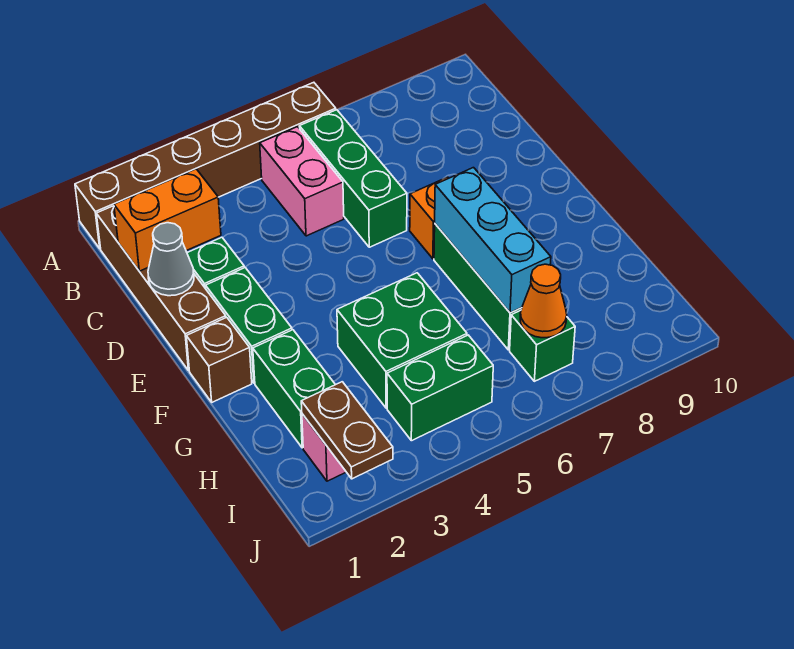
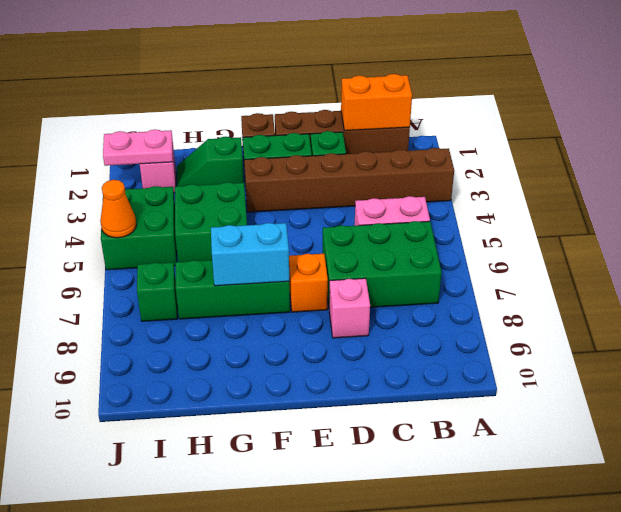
brown 1x6 brick [75,82,336,249] -> brown 1x6 brick turned to [244,148,454,212]
green 1x3 brick [299,110,407,247] -> green 2x3 brick [323,221,442,307]
orange 1x2 brick [114,169,221,271] -> orange 1x2 brick turned to [341,74,412,131]
grey 1x1 cone [148,223,194,296] -> none
none -> pink 1x1 brick [329,278,370,338]
cyan 1x3 brick [435,168,551,313] -> cyan 1x2 brick [211,223,289,286]
green 1x2 brick [253,330,335,448] -> green 1x2 slope [177,137,244,186]
brown 1x2 plate [301,382,393,479] -> pink 1x2 plate [103,129,173,166]
green 1x2 brick [387,335,493,441] -> green 2x2 brick [101,186,177,270]
orange 1x1 cone [520,264,567,338] -> orange 1x1 cone moved to [100,180,136,238]

